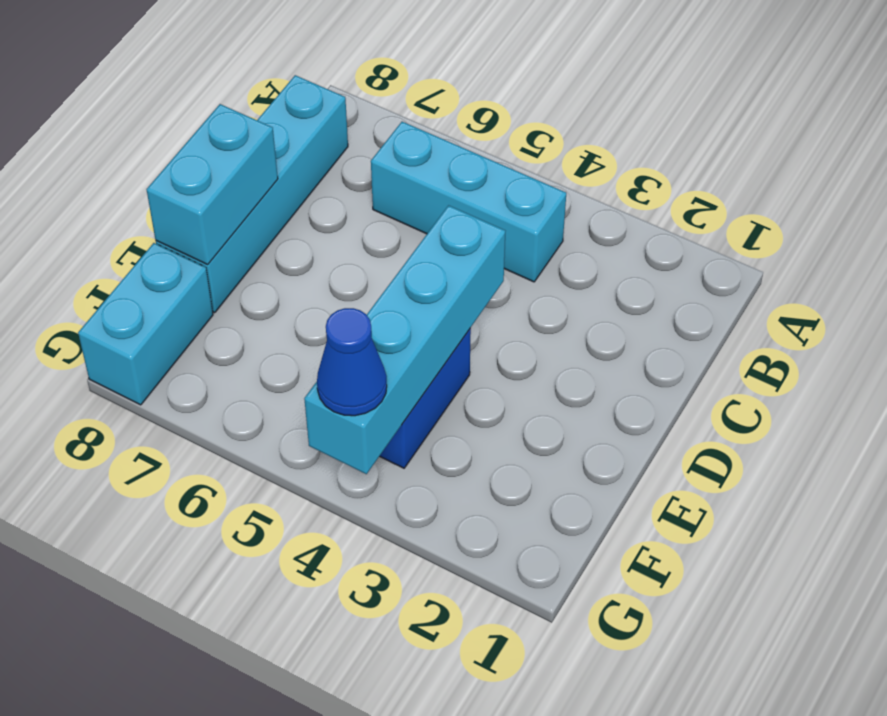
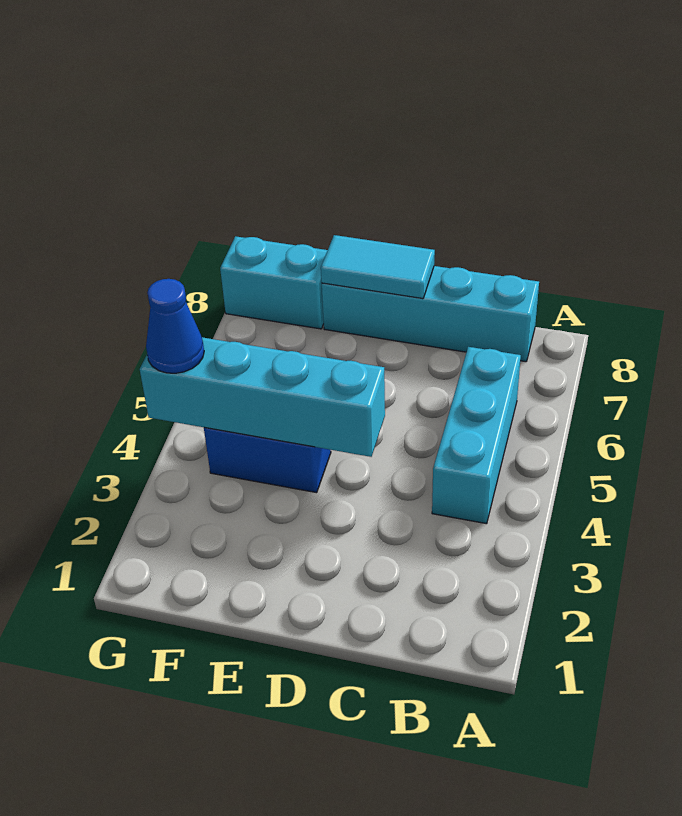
cyan 1x2 brick [147,104,278,264] -> cyan 1x2 tile [321,235,435,299]

